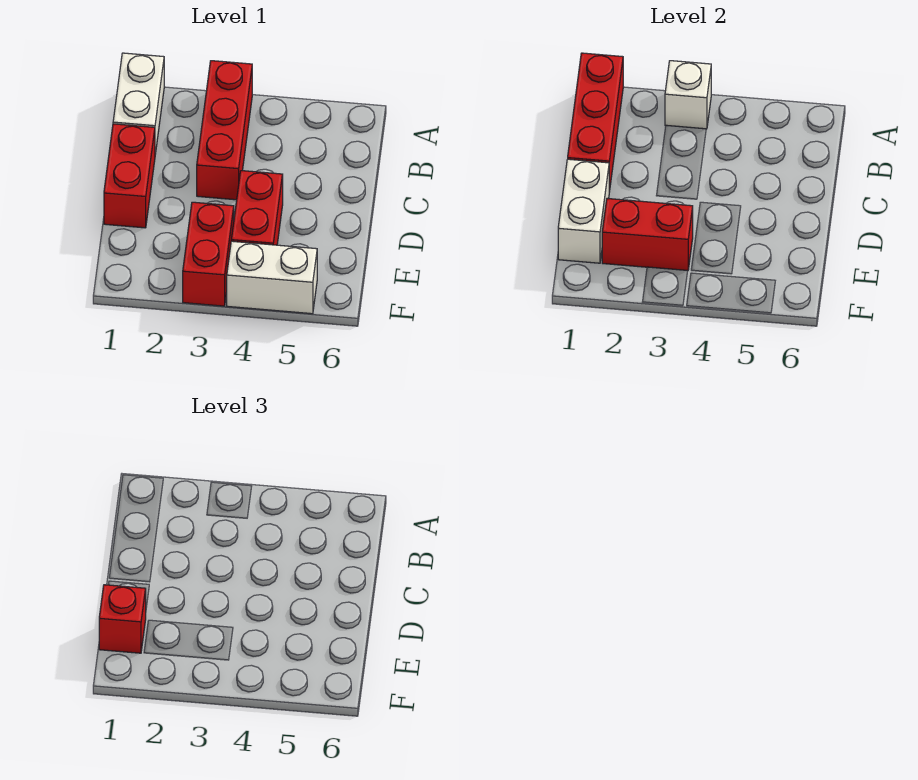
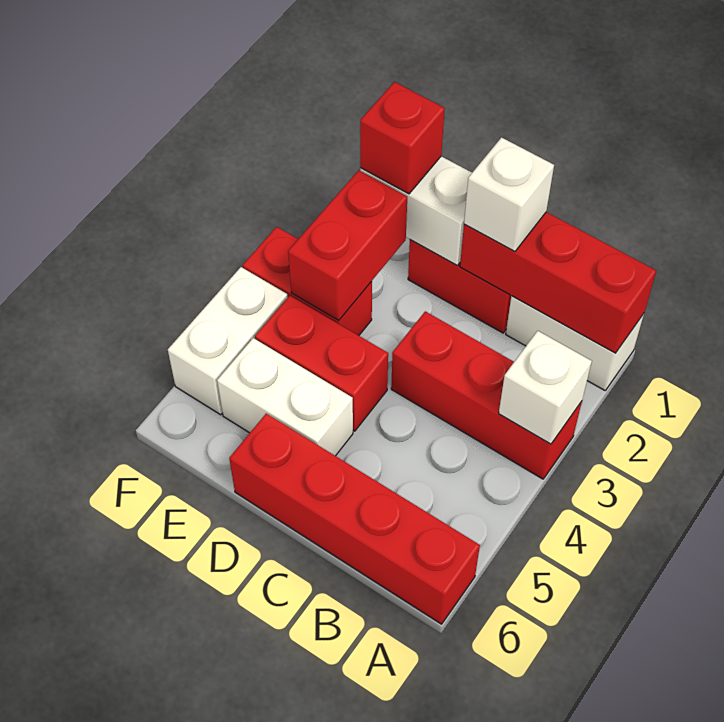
none -> red 1x4 brick [229,414,480,624]
none -> white 1x1 brick [464,138,554,251]
none -> white 1x2 brick [217,338,353,456]

